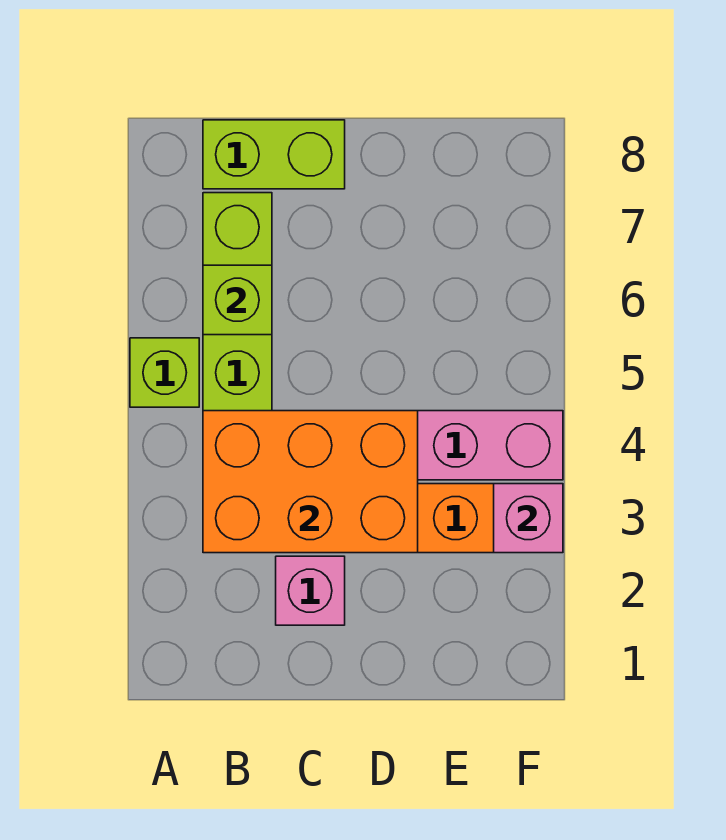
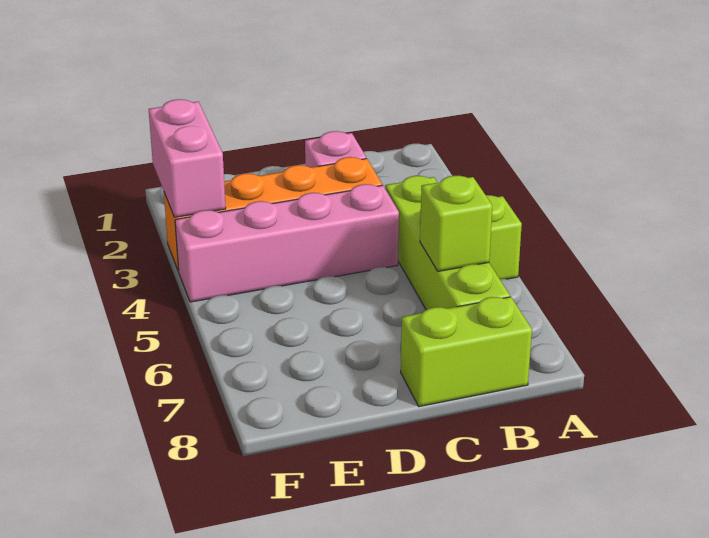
orange 2x3 brick [203,411,418,553] -> none
pink 1x1 brick [494,484,563,553] -> pink 1x2 brick [149,99,226,217]

